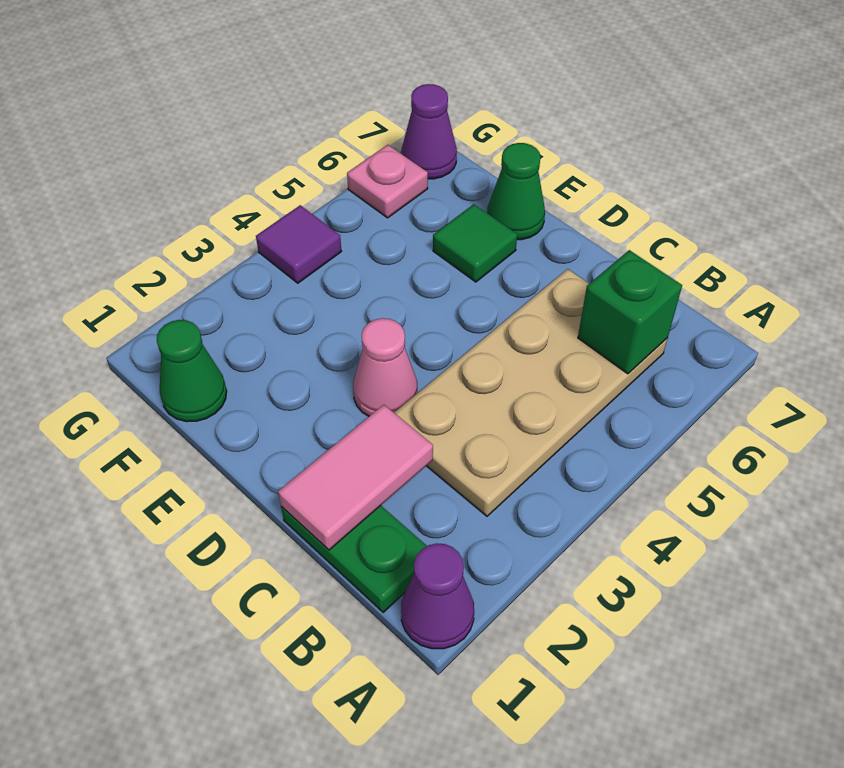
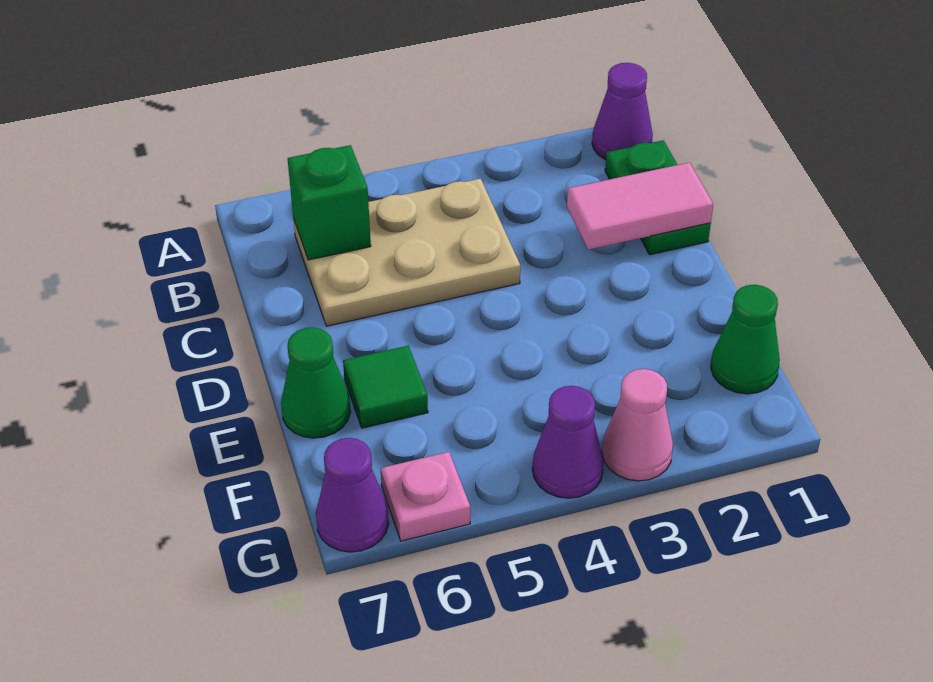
tan 2x4 plate [394,269,668,516] -> tan 2x3 plate [293,178,520,326]
pink 1x1 cone [353,318,417,416] -> pink 1x1 cone moved to [602,369,673,481]
purple 1x1 tile [256,205,342,283] -> purple 1x1 cone [532,386,604,498]

